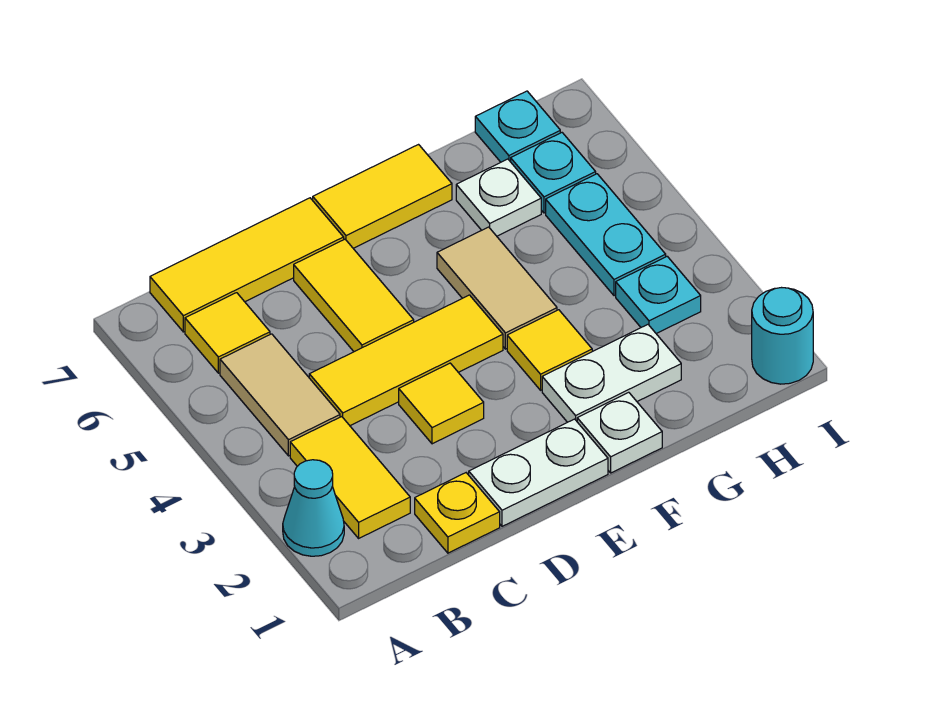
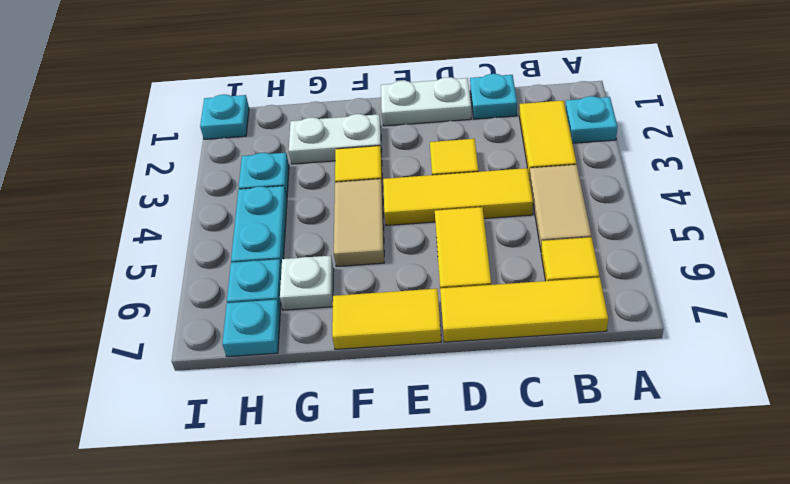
cyan 1x1 cone [283,460,344,556] -> cyan 1x1 plate [565,96,618,143]
yellow 1x1 plate [415,473,500,553] -> cyan 1x1 plate [470,74,517,119]
white 1x1 plate [577,392,662,473] -> none
cyan 1x1 round brick [752,288,813,384] -> cyan 1x1 plate [200,94,249,139]

